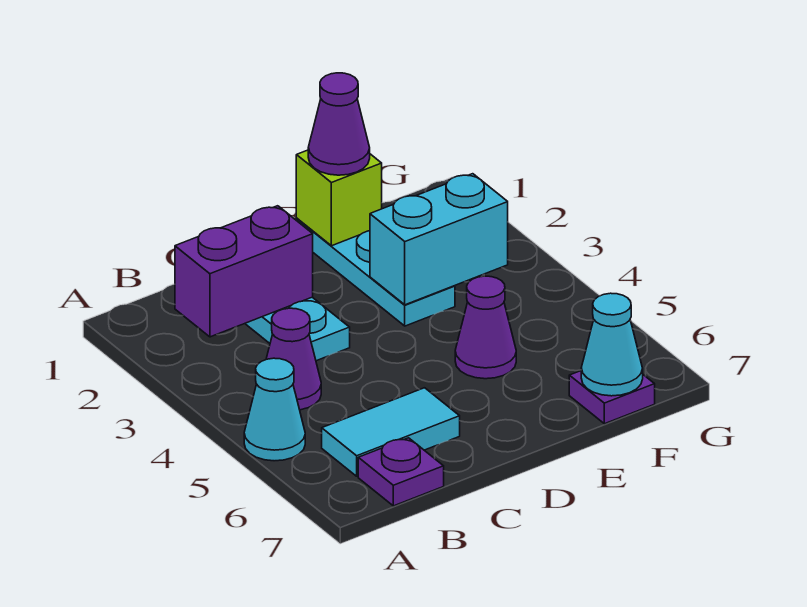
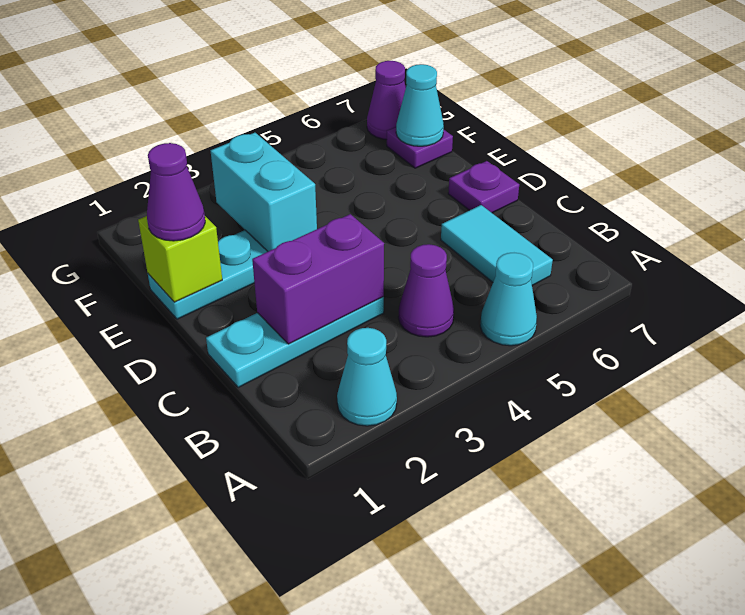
none -> cyan 1x1 cone [337,328,397,426]
purple 1x2 brick [175,206,313,337] -> purple 1x2 brick turned to [252,214,384,344]
purple 1x1 plate [358,438,444,506] -> purple 1x1 plate moved to [448,161,519,213]
purple 1x1 cone [455,276,516,379] -> purple 1x1 cone moved to [367,61,406,140]

